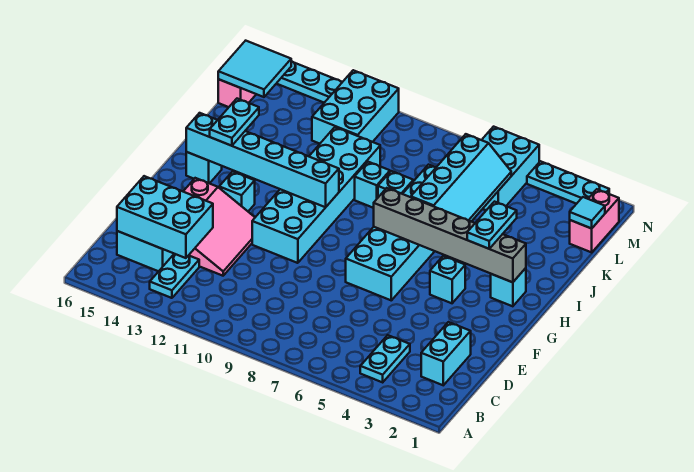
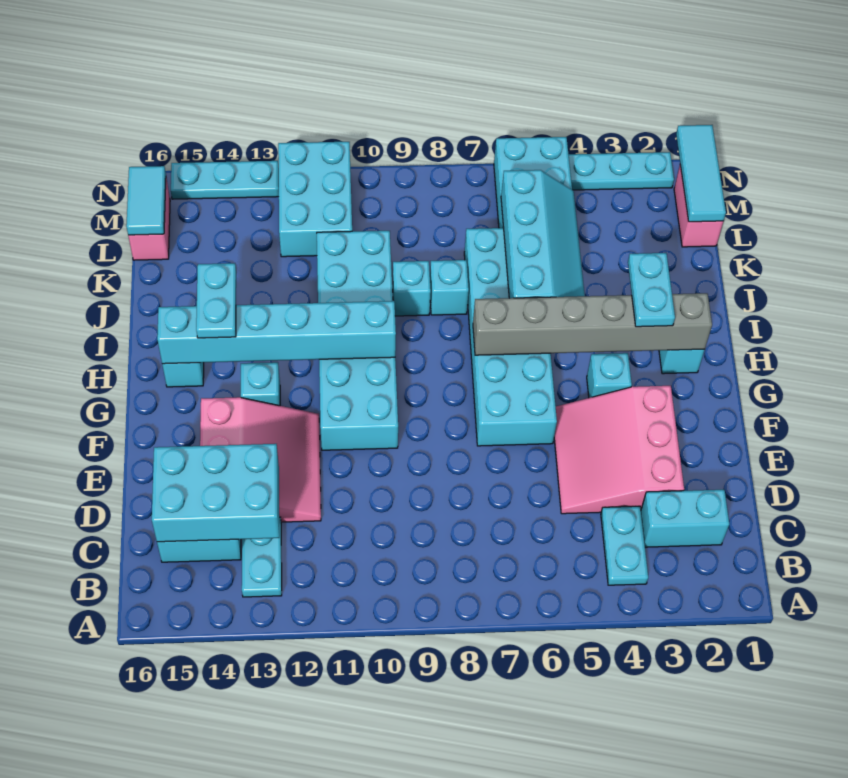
cyan 1x2 brick [421,322,471,385] -> cyan 1x2 brick turned to [641,490,729,547]
none -> pink 3x3 slope [554,386,684,514]
cyan 1x1 tile [570,197,605,228] -> cyan 1x3 tile [676,125,726,222]
cyan 2x2 tile [218,41,291,97] -> cyan 1x2 tile [126,166,166,235]

